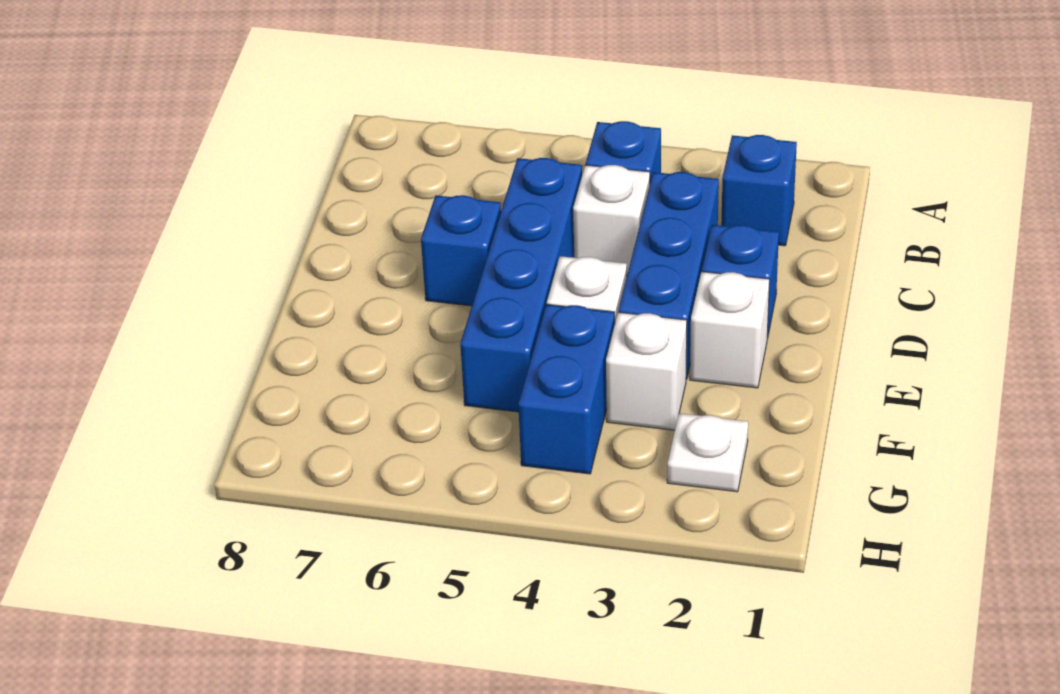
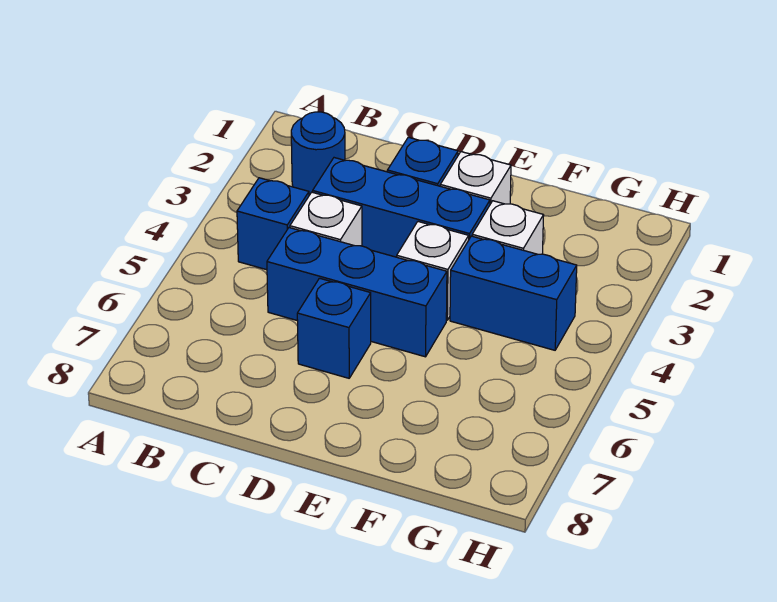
blue 1x1 brick [721,135,797,246] -> blue 1x1 round brick [291,112,345,195]
blue 1x4 brick [460,158,582,412] -> blue 1x3 brick [267,228,447,357]
white 1x1 plate [667,413,748,492] -> none

